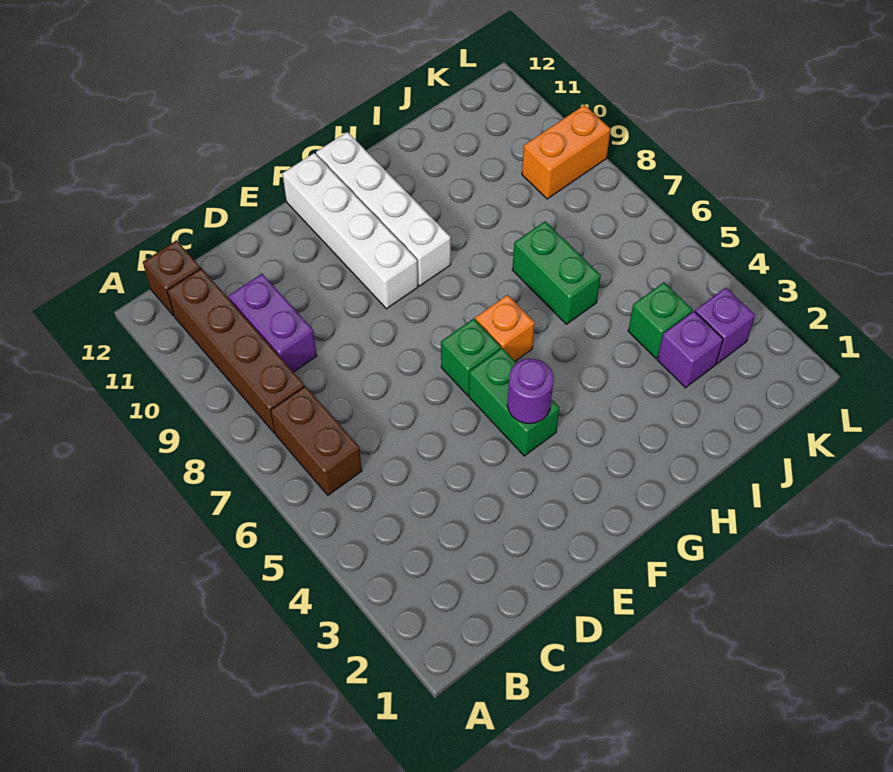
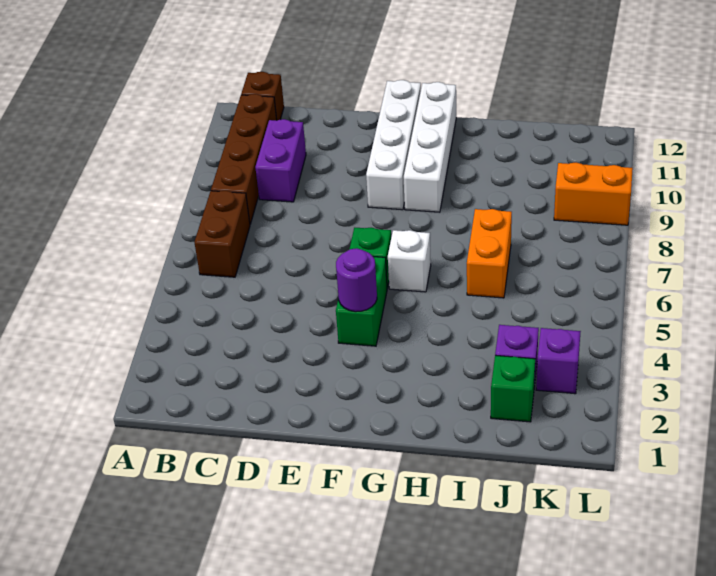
orange 1x1 brick [475,295,535,361] -> white 1x1 brick [388,230,431,292]
green 1x2 brick [512,221,601,324] -> orange 1x2 brick [467,209,512,298]
green 1x1 brick [628,282,692,358] -> green 1x1 brick moved to [491,355,535,422]

